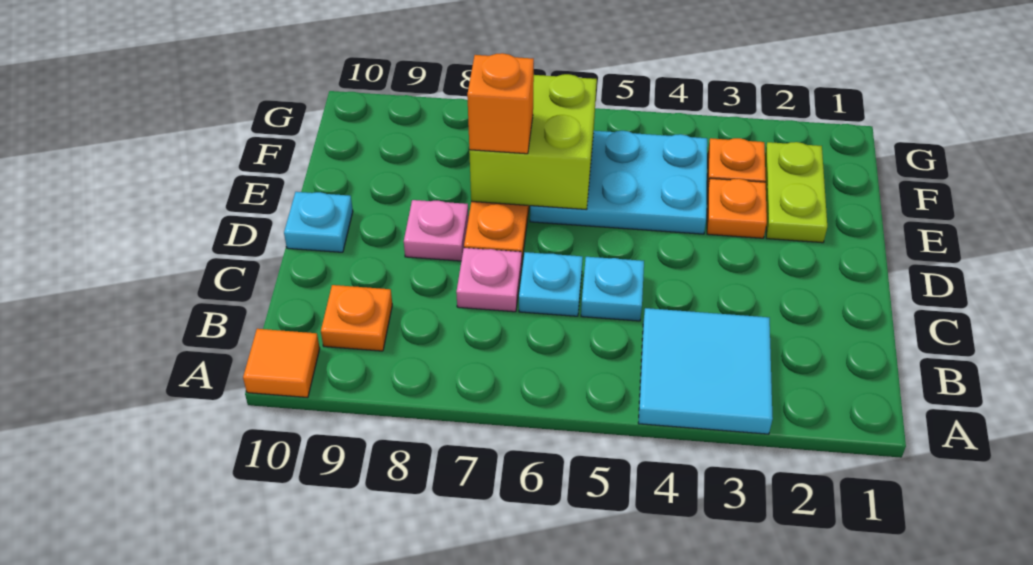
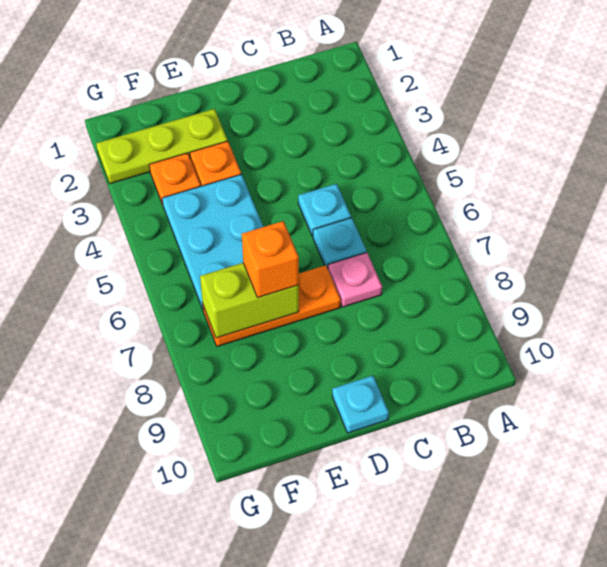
cyan 2x2 tile [638,308,773,434] -> none
orange 1x1 tile [243,329,320,398] -> none
orange 1x1 plate [321,285,392,351] -> none
pink 1x1 plate [404,200,469,261] -> none
lime 1x2 plate [765,142,827,243] -> lime 1x3 plate [96,109,228,184]
lime 2x2 brick [469,74,597,210] -> lime 1x2 brick [200,263,299,338]

